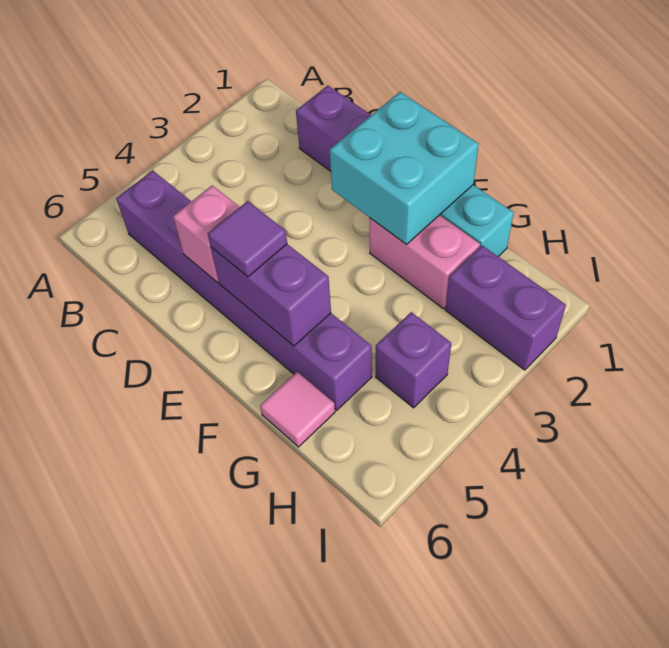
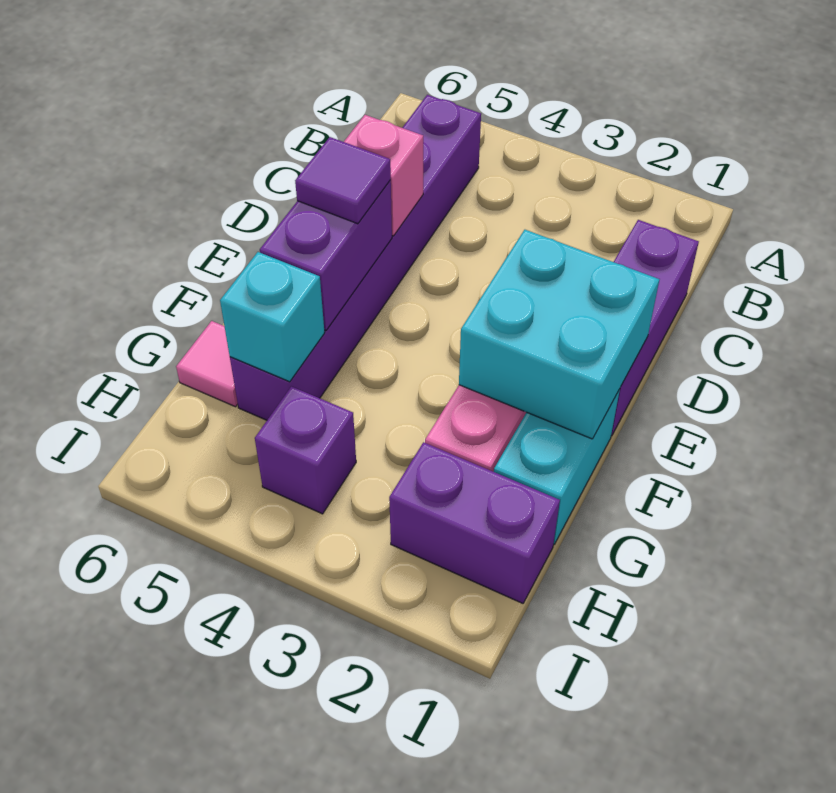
none -> cyan 1x1 brick [220,252,325,382]
purple 1x2 brick [445,245,566,370] -> purple 1x2 brick turned to [389,442,560,603]

